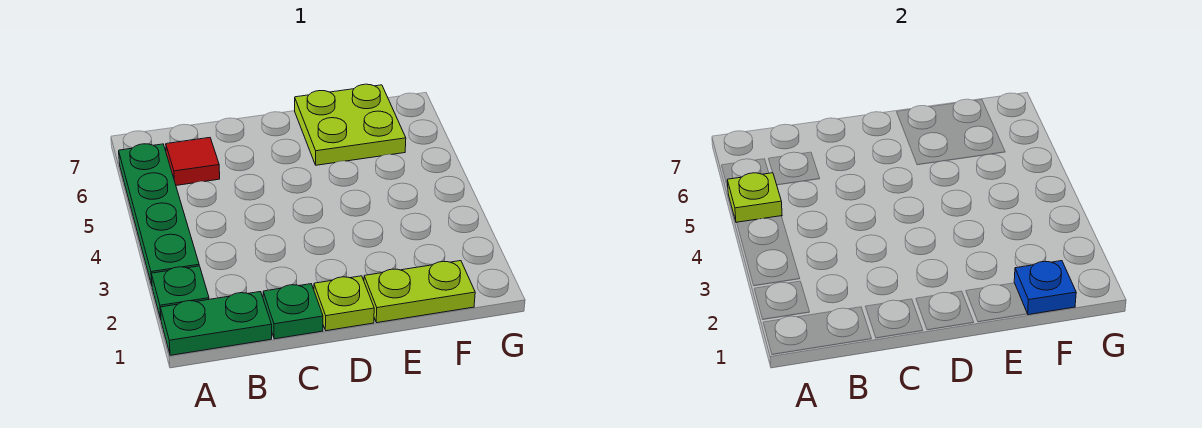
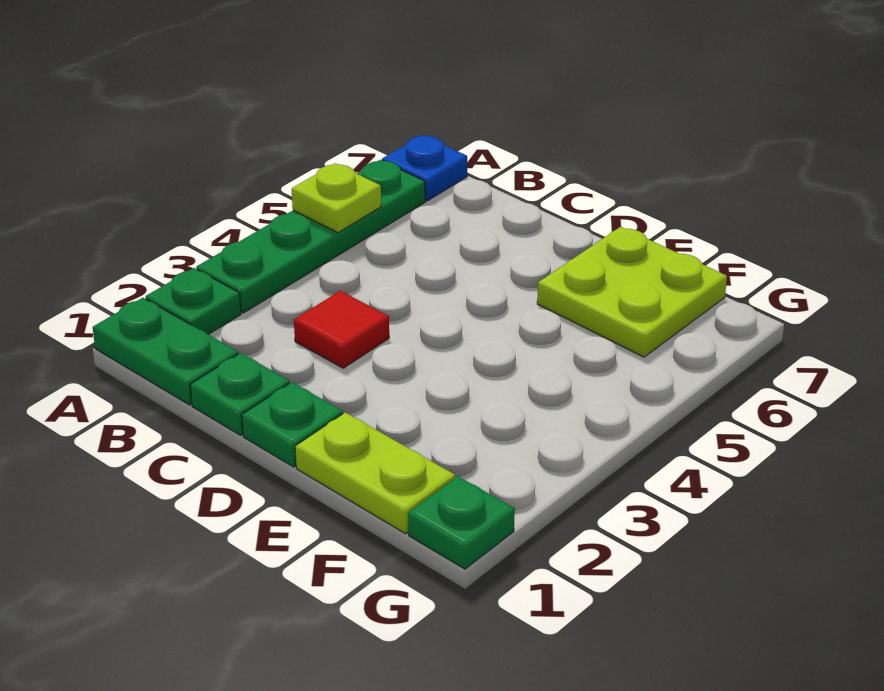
red 1x1 tile [166,138,220,185] -> red 1x1 tile moved to [294,291,389,368]
lime 1x1 plate [314,276,374,331] -> green 1x1 plate [242,382,343,467]
blue 1x1 plate [1014,261,1076,315] -> blue 1x1 plate moved to [382,135,467,201]
none -> green 1x1 plate [408,476,515,569]

